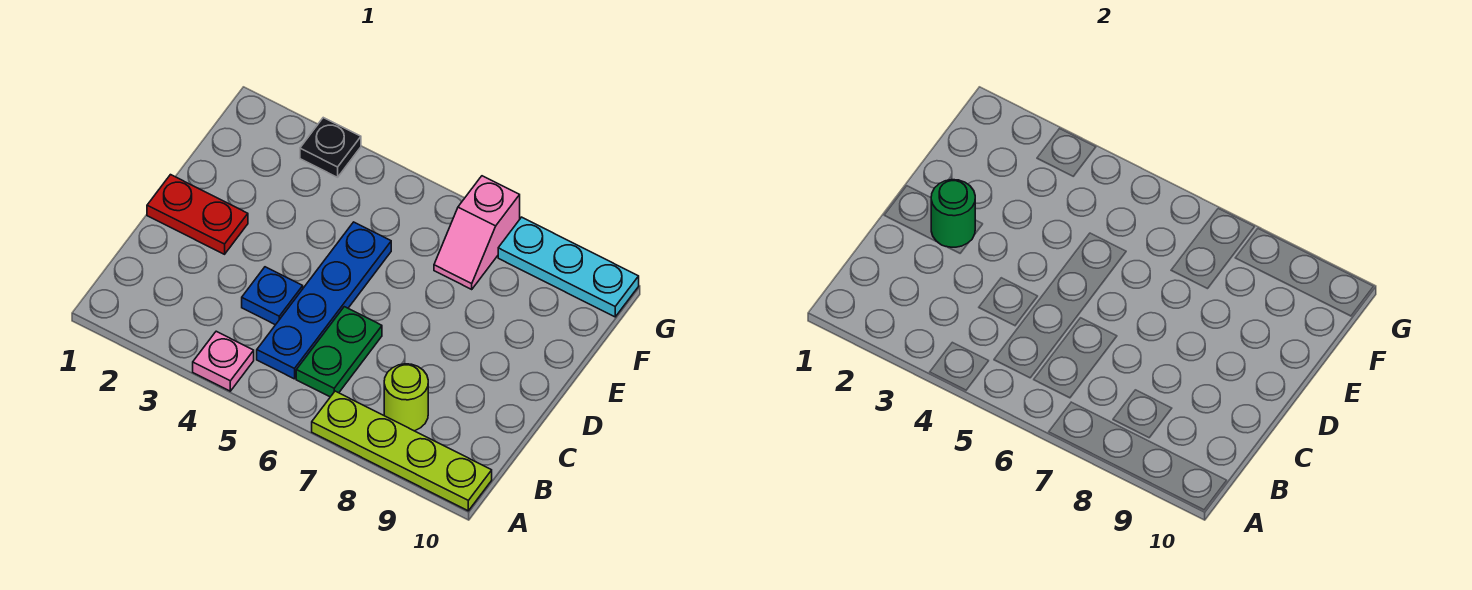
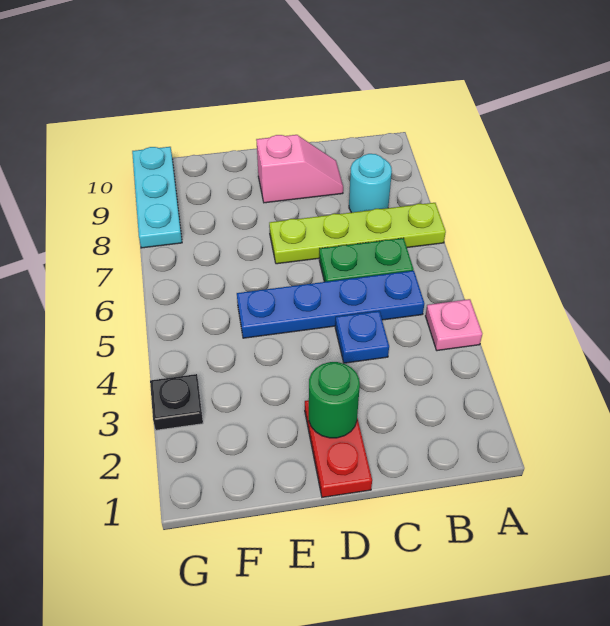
lime 1x4 plate [312,391,492,511] -> lime 1x4 plate turned to [269,203,446,264]
lime 1x1 round brick [384,364,428,431] -> cyan 1x1 round brick [349,154,392,213]
pink 1x2 slope [434,176,520,289] -> pink 1x2 slope moved to [256,135,343,203]

